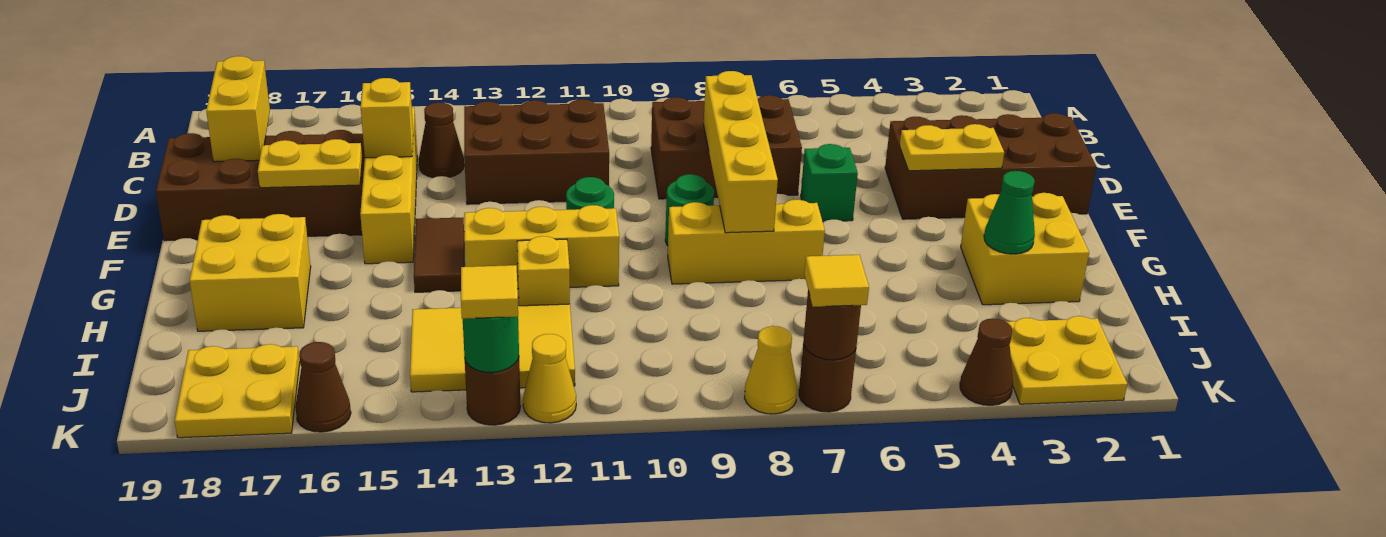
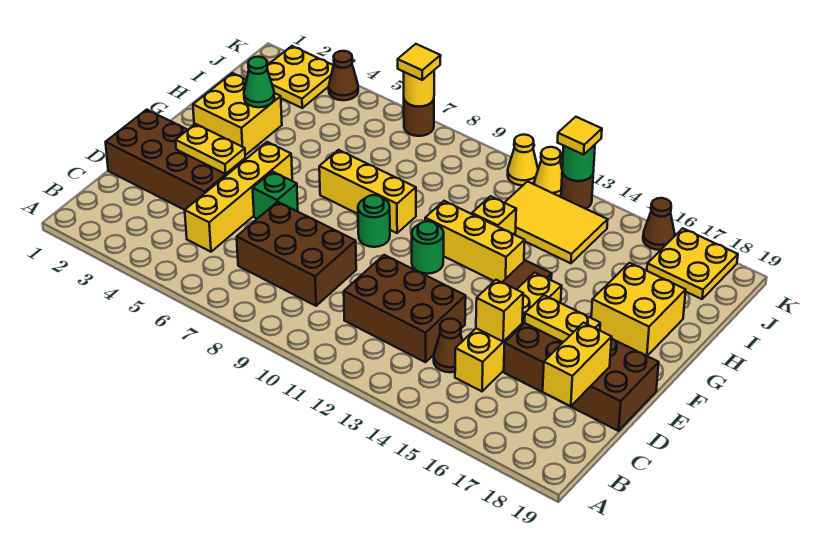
yellow 1x4 brick [704,71,778,233] -> yellow 1x4 brick moved to [185,142,292,252]
brown 1x1 round brick [804,291,861,360] -> yellow 1x1 round brick [404,71,434,107]
yellow 1x1 cone [744,326,797,414] -> yellow 1x1 cone moved to [508,135,538,185]

